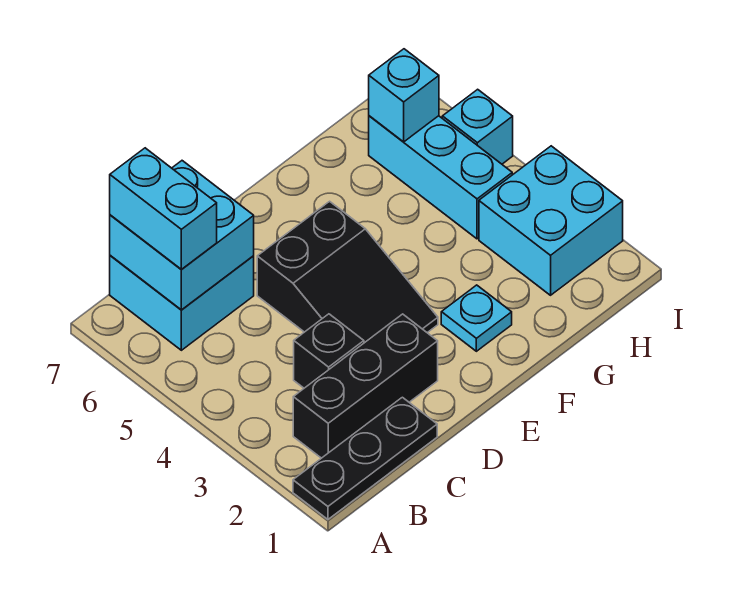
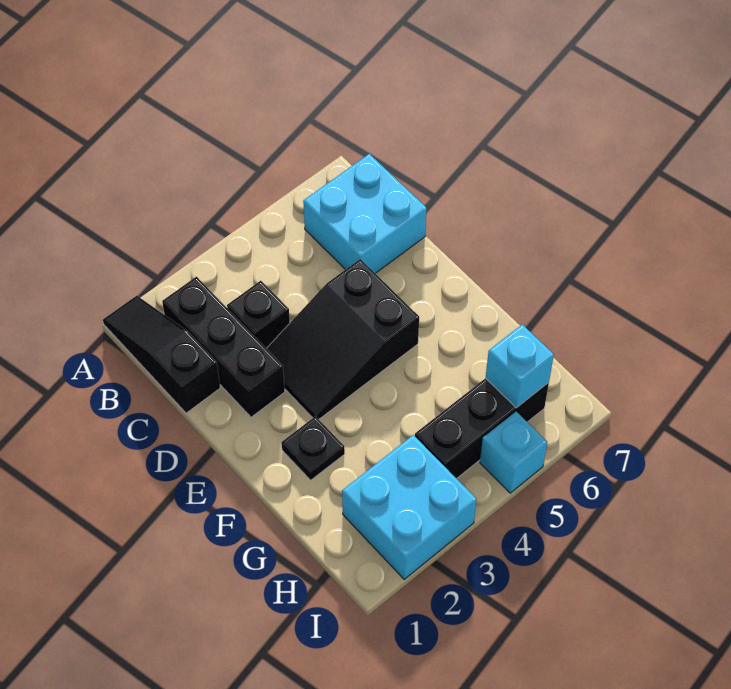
black 1x3 plate [293,397,437,519] -> black 1x3 slope [103,296,220,413]
cyan 2x2 brick [110,161,254,310] -> none
cyan 1x2 brick [110,148,217,270] -> none
cyan 1x1 plate [441,285,512,351] -> black 1x1 plate [281,416,345,480]
cyan 1x3 brick [369,116,512,239] -> black 1x3 brick [415,378,549,479]

